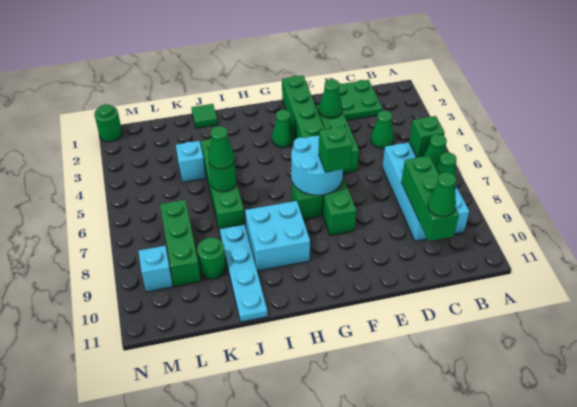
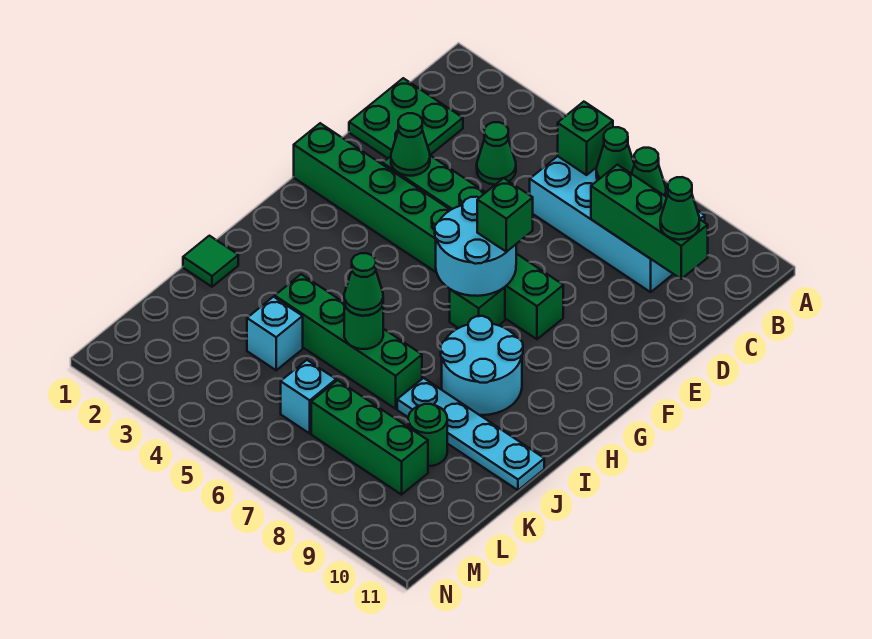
green 1x1 cone [272,110,295,147] -> none
cyan 2x2 brick [245,201,310,271] -> cyan 2x2 round brick [441,316,523,415]
cyan 1x1 brick [139,246,173,292] -> cyan 1x1 brick moved to [281,360,336,433]
green 1x1 round brick [94,104,122,142] -> none

